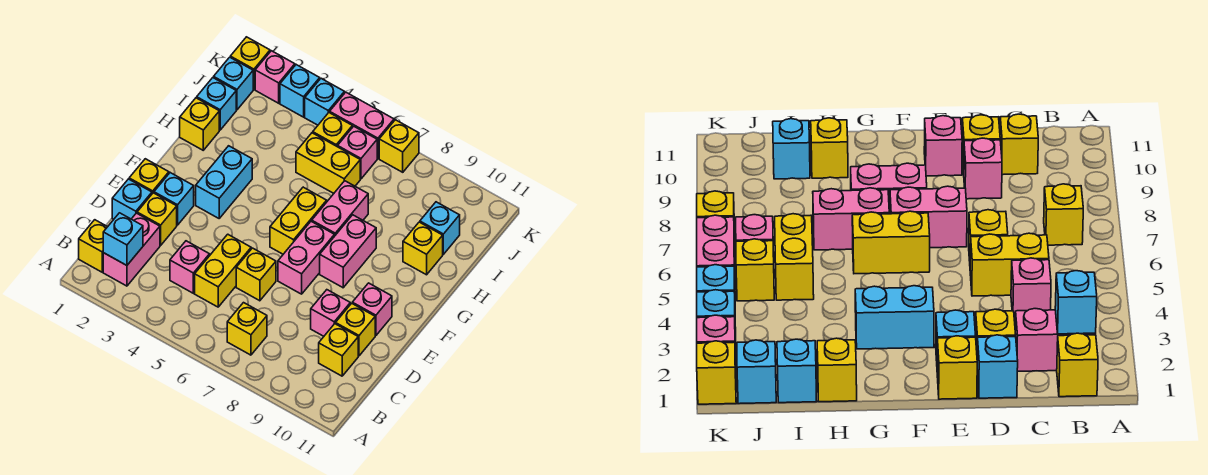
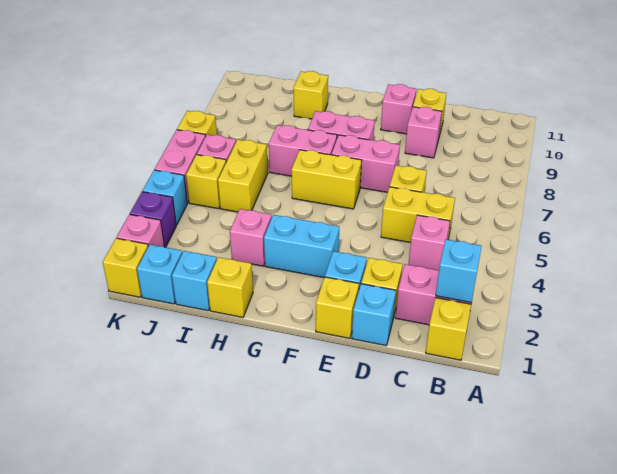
yellow 1x1 brick [227,303,267,355] -> none
yellow 1x1 brick [319,324,358,376] -> none
none -> pink 1x1 brick [230,209,272,266]
cyan 1x1 brick [420,202,460,254] -> none
cyan 1x1 brick [280,65,320,117] -> purple 1x1 brick [130,192,176,247]

